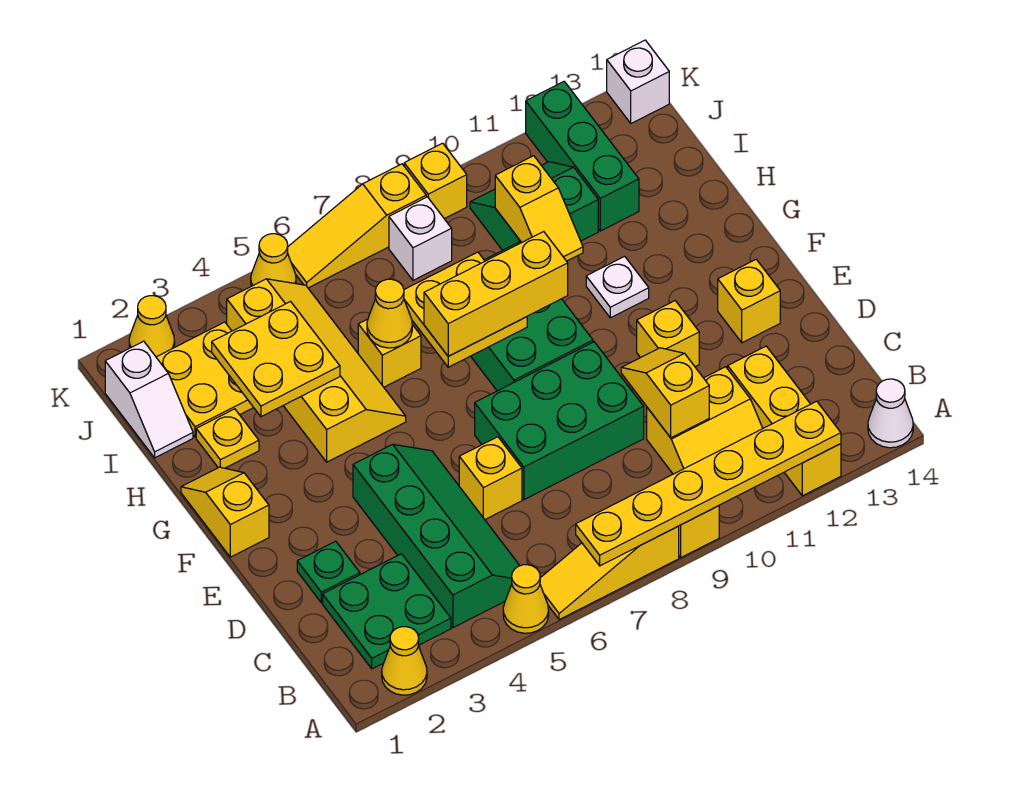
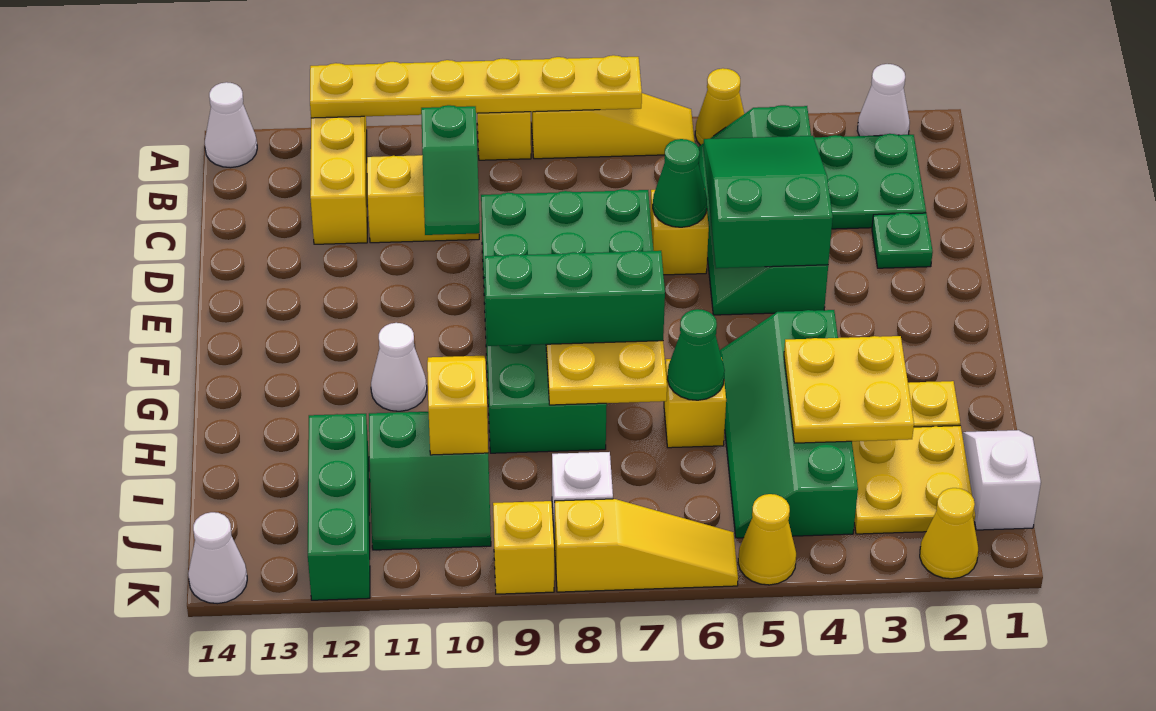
yellow 1x1 cone [382,627,427,695] -> white 1x1 cone [857,64,910,136]
none -> green 2x3 slope [703,136,833,268]
yellow 1x2 slope [621,348,709,438] -> green 1x2 slope [421,105,480,235]
none -> green 1x1 cone [653,139,707,227]
yellow 1x1 brick [637,301,699,367] -> none
yellow 1x1 brick [718,259,780,343] -> none
yellow 1x2 slope [181,467,269,557] -> none
yellow 2x4 slope [227,279,406,462] -> green 2x4 slope [720,310,858,538]
yellow 1x3 brick [424,232,568,356] -> green 1x3 brick [485,251,665,346]
white 1x1 plate [586,256,649,318] -> white 1x1 cone [371,323,427,411]
yellow 1x1 cone [367,279,412,348] -> green 1x1 cone [667,309,725,400]
white 1x1 brick [607,40,669,123] -> white 1x1 cone [188,512,247,604]

